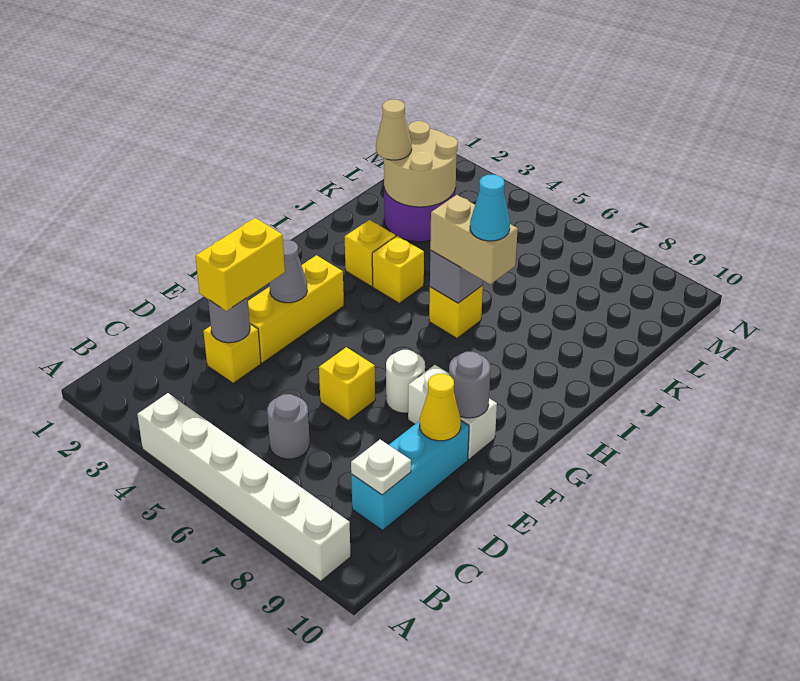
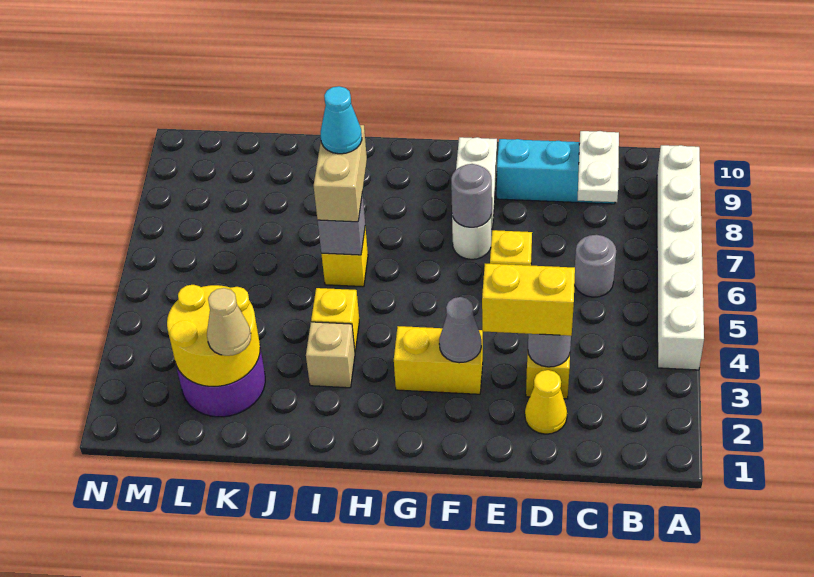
white 1x1 plate [351,440,411,495] -> white 1x2 plate [578,131,619,202]
yellow 1x3 brick [248,255,344,363] -> yellow 1x2 brick [394,326,483,394]
yellow 1x1 cone [420,374,461,441] -> yellow 1x1 cone moved to [525,370,567,434]
grey 1x1 round brick [449,352,490,418] -> grey 1x1 round brick moved to [451,164,492,227]
yellow 1x1 brick [345,220,396,286] -> tan 1x1 brick [306,322,355,388]
tan 2x2 round brick [384,121,458,207] -> yellow 2x2 round brick [167,285,260,386]

